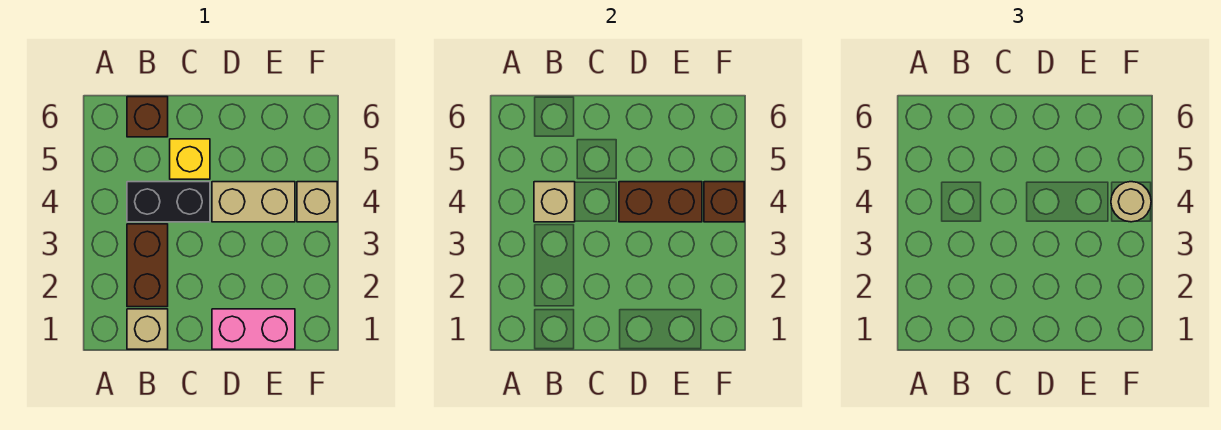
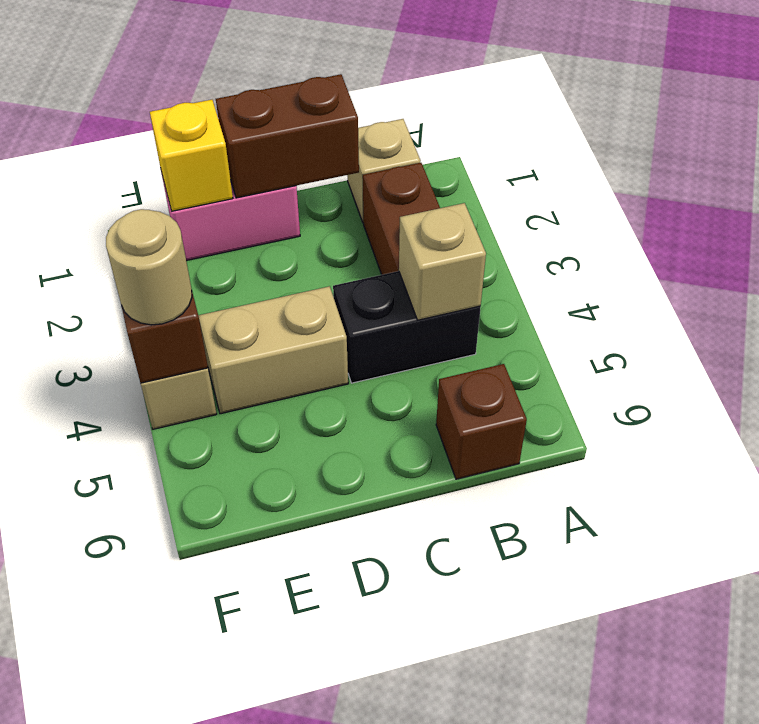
yellow 1x1 brick [170,139,210,179] -> yellow 1x1 brick moved to [150,100,233,211]
brown 1x2 brick [619,182,702,222] -> brown 1x2 brick moved to [216,74,359,198]

